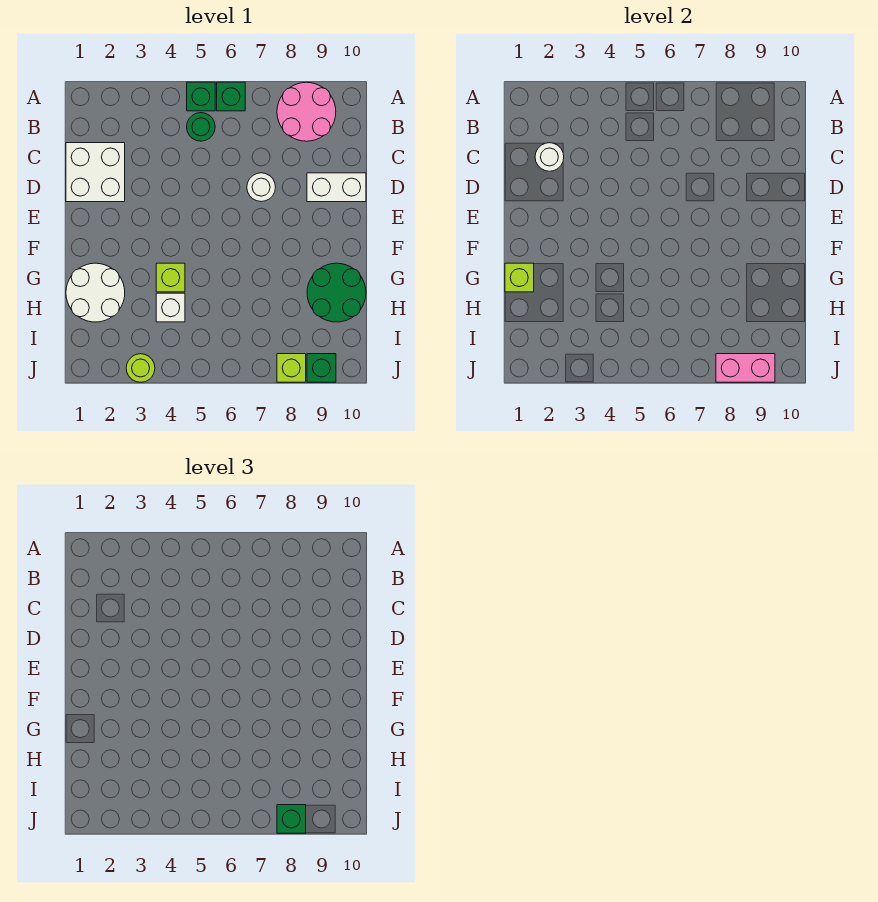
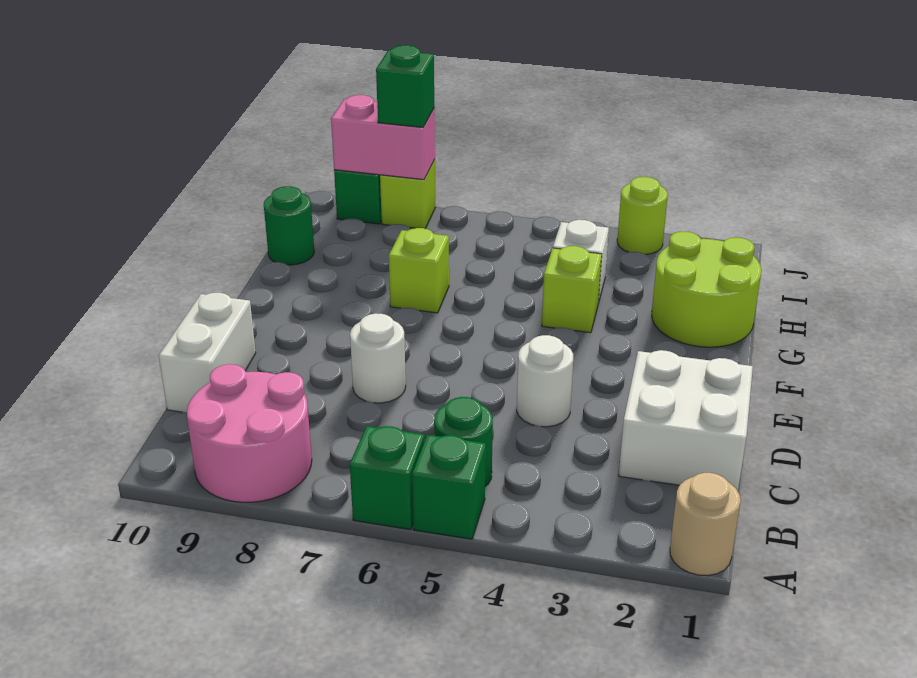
none -> tan 1x1 round brick [670,473,741,576]
white 1x1 round brick [535,143,564,171] -> white 1x1 round brick moved to [517,335,573,427]
white 1x2 brick [307,173,366,202] -> white 1x2 brick turned to [159,293,256,413]
white 2x2 round brick [66,263,125,322] -> lime 2x2 round brick [652,232,761,347]
lime 1x1 brick [505,263,534,292] -> lime 1x1 brick moved to [389,228,449,313]
green 2x2 round brick [307,263,366,322] -> green 1x1 round brick [264,186,314,265]

